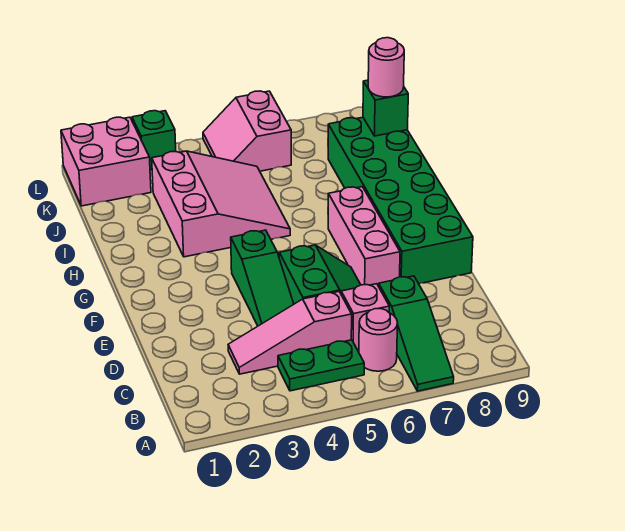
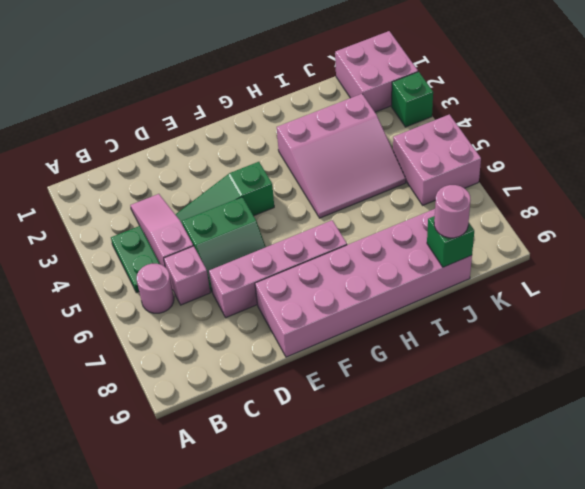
green 1x3 slope [379,276,454,391] -> none
pink 1x3 brick [328,187,400,286] -> pink 1x4 brick [209,220,347,318]
green 2x6 brick [328,117,473,284] -> pink 2x6 brick [255,209,472,357]
pink 2x2 slope [203,91,291,171] -> pink 2x2 brick [393,114,481,205]

